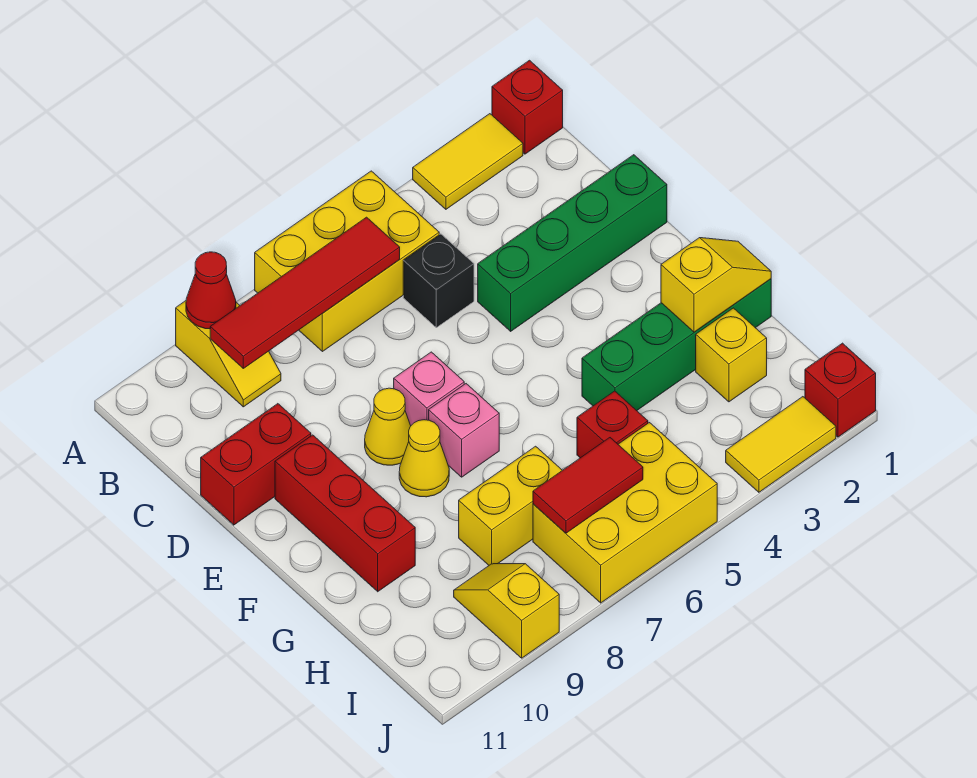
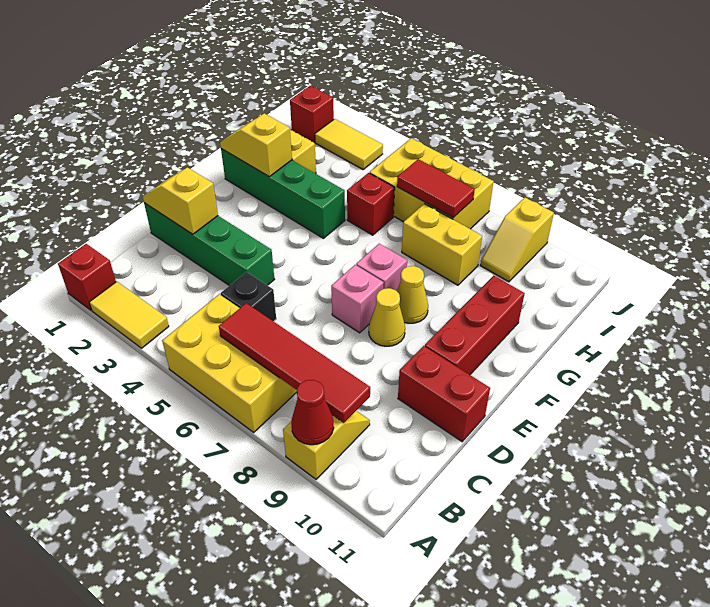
none -> yellow 1x2 slope [143,168,218,234]

